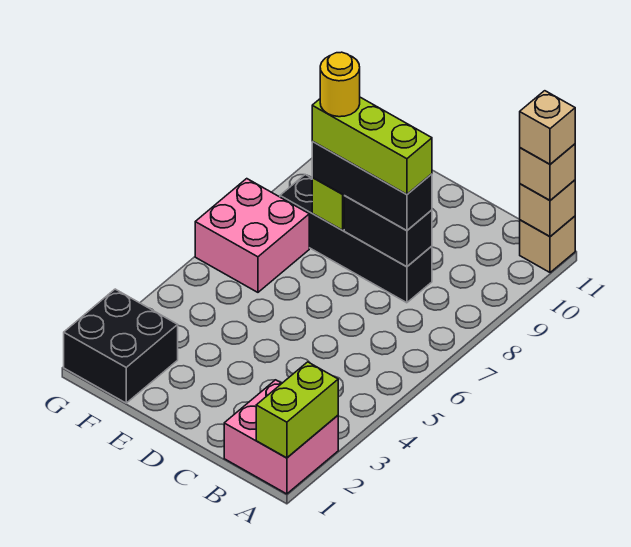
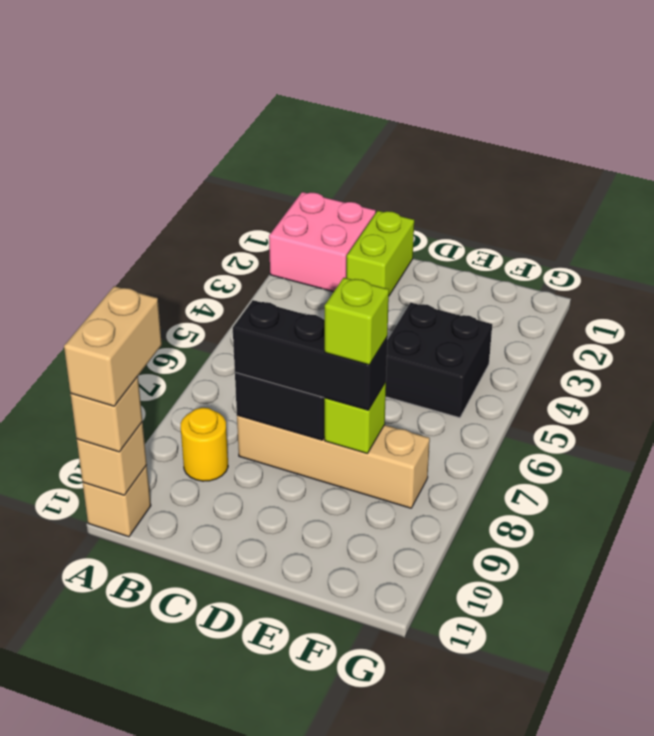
lime 1x2 brick [256,362,338,458] -> lime 1x2 brick moved to [347,211,414,295]
tan 1x1 brick [520,91,575,164] -> tan 1x2 brick [64,286,162,406]
black 1x4 brick [280,175,432,303] -> tan 1x4 brick [237,415,430,508]
lime 1x3 brick [312,97,432,194] -> lime 1x1 brick [325,278,389,365]
yellow 1x1 round brick [320,52,360,117] -> yellow 1x1 round brick moved to [181,408,228,481]
black 2x2 brick [64,289,178,403] -> black 2x2 brick moved to [386,303,492,418]
pink 2x2 brick [195,179,309,292] -> none

